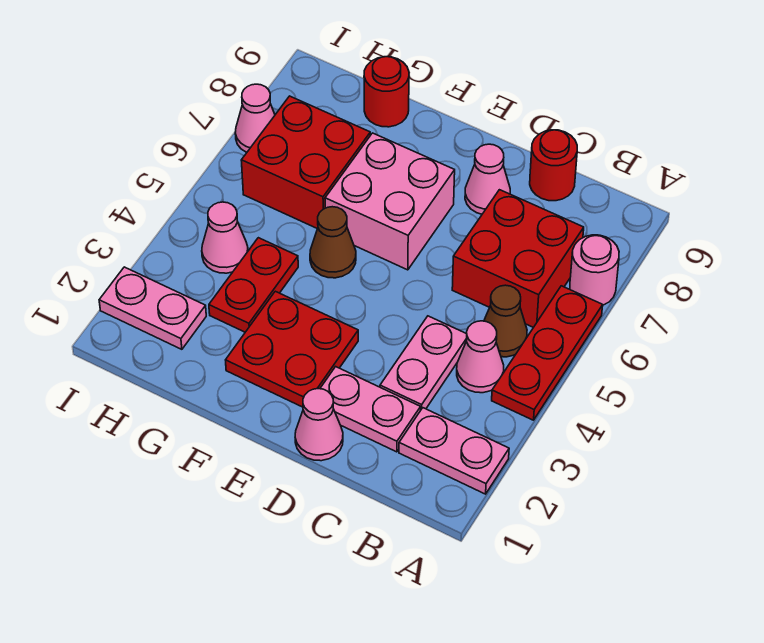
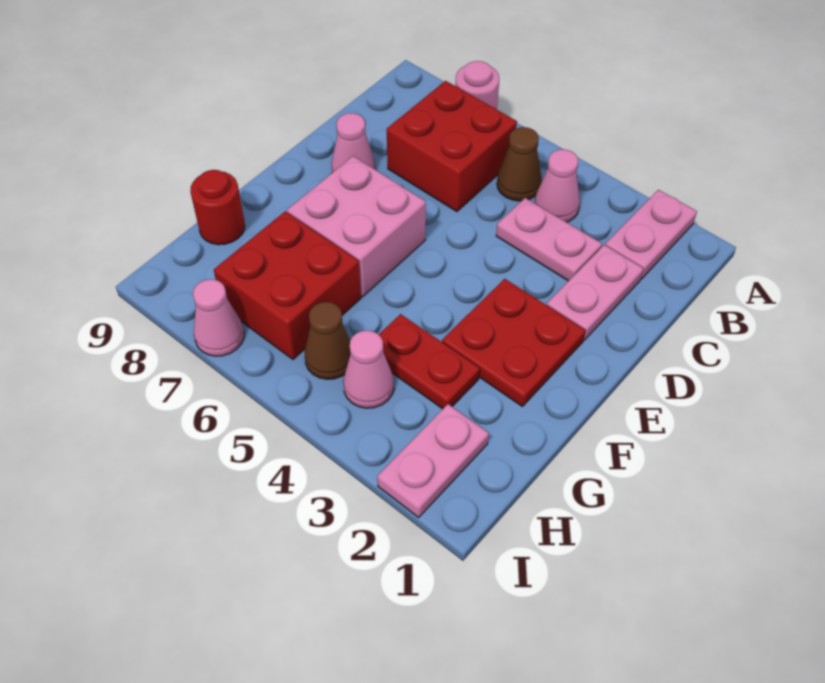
red 1x3 plate [492,286,603,420] -> none
red 1x1 round brick [530,130,577,201] -> none
pink 1x1 cone [295,389,343,461] -> none
brown 1x1 cone [310,207,356,278] -> brown 1x1 cone moved to [305,302,351,379]

